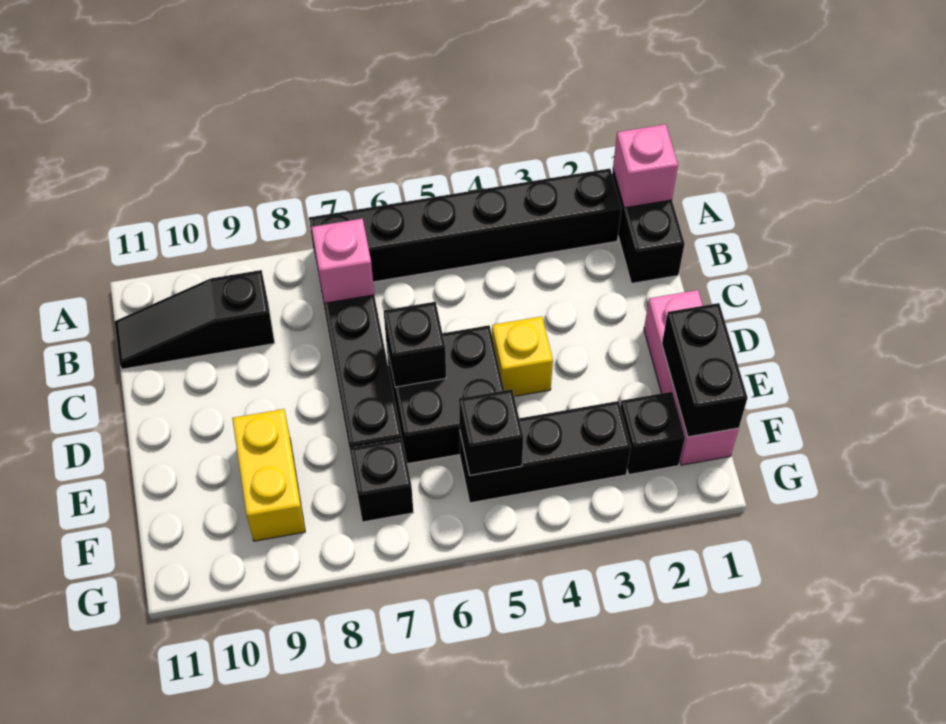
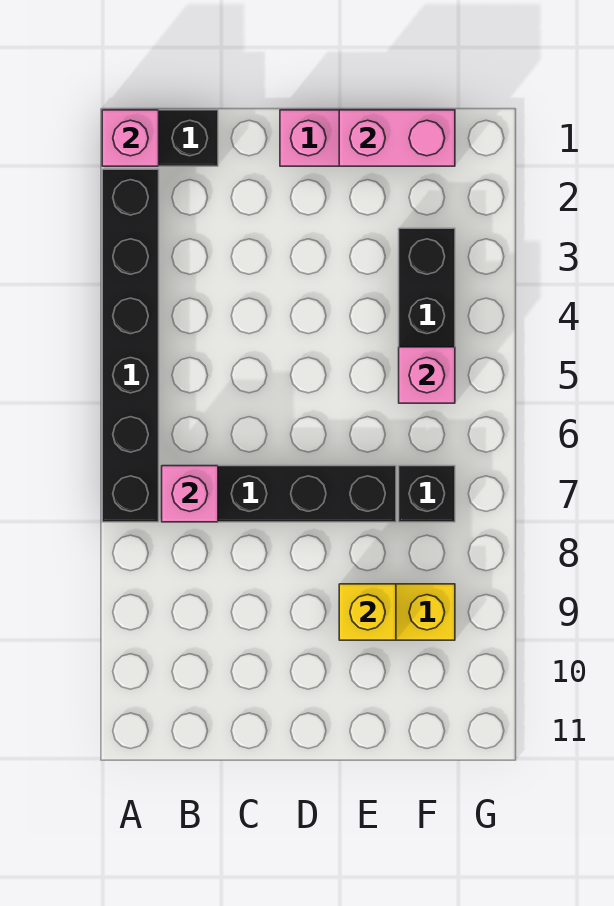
black 1x3 slope [115,270,275,369] -> none
yellow 1x1 brick [492,316,553,396] -> yellow 1x1 brick moved to [339,584,396,640]
black 2x2 brick [386,325,504,464] -> none
black 1x1 brick [384,302,446,387] -> none
black 1x2 brick [662,303,748,437] -> pink 1x2 brick [339,110,455,166]
black 1x1 brick [620,392,685,474] -> none
black 1x1 brick [459,389,524,475] -> pink 1x1 brick [399,347,455,403]

